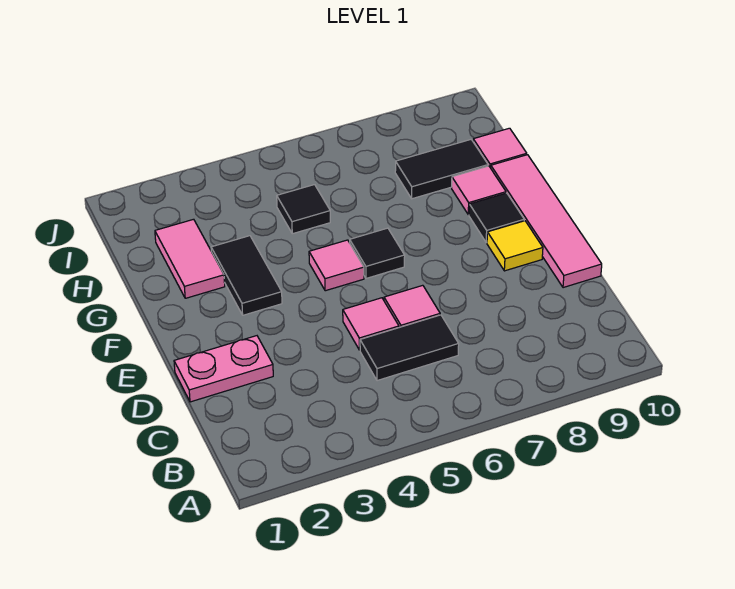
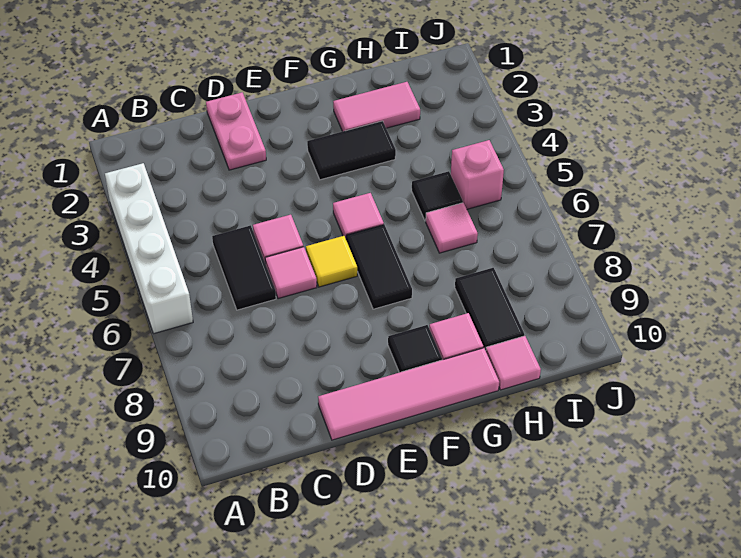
none -> white 1x4 brick [105,163,193,333]
yellow 1x1 tile [487,221,543,271] -> yellow 1x1 tile moved to [306,236,357,287]
black 1x1 tile [350,228,405,278] -> black 1x2 tile [346,225,412,309]
none -> pink 1x1 tile [426,203,478,253]
none -> pink 1x1 brick [451,140,504,209]

